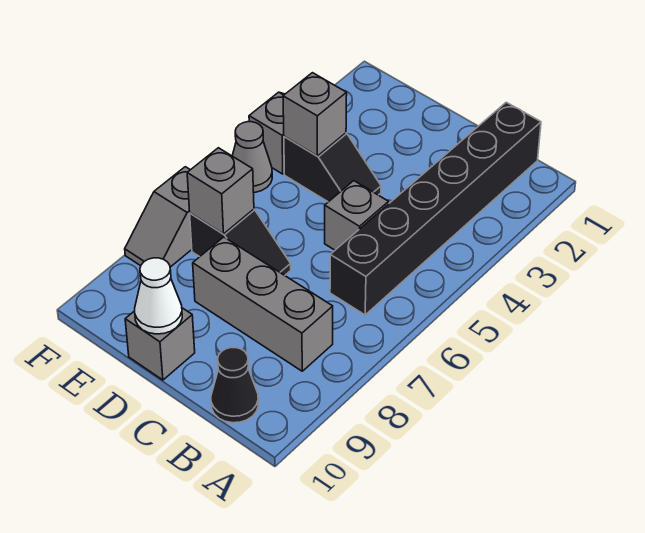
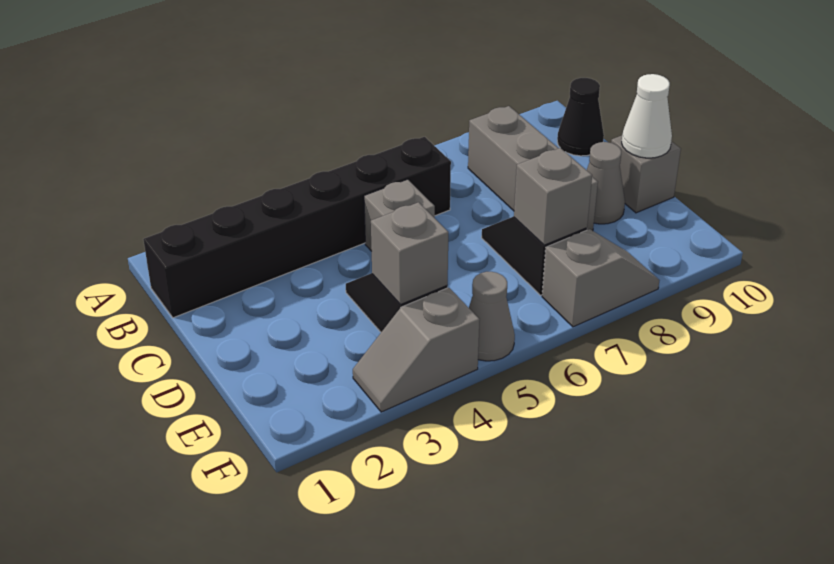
none -> grey 1x1 cone [587,142,625,224]

